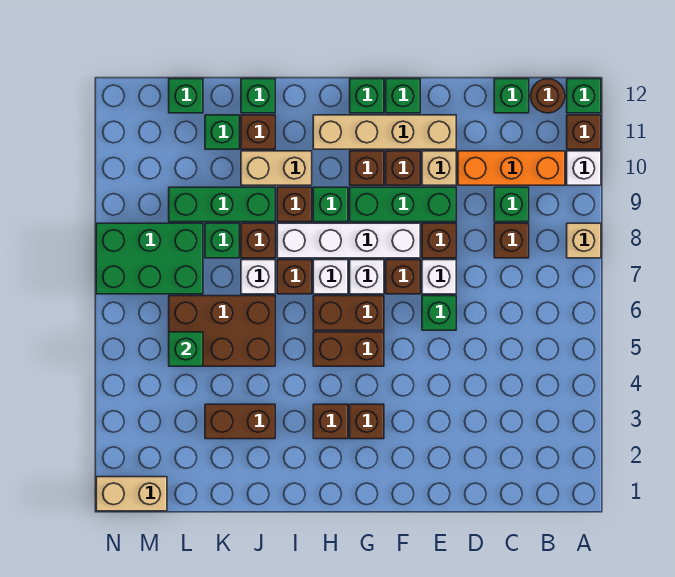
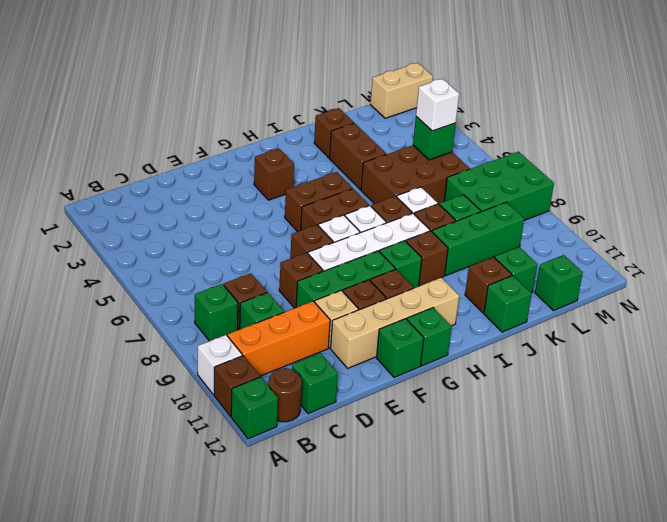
tan 1x1 brick [567,223,601,258] -> none
green 1x1 brick [422,296,456,330] -> green 1x1 brick moved to [195,284,238,341]
white 1x1 brick [422,260,456,294] -> white 1x1 brick moved to [416,79,459,131]
brown 1x1 brick [313,404,348,439] -> brown 1x1 brick moved to [314,108,354,158]
tan 1x2 brick [241,151,312,185] -> none
brown 1x2 brick [205,404,275,439] -> brown 1x2 brick turned to [329,123,386,190]

